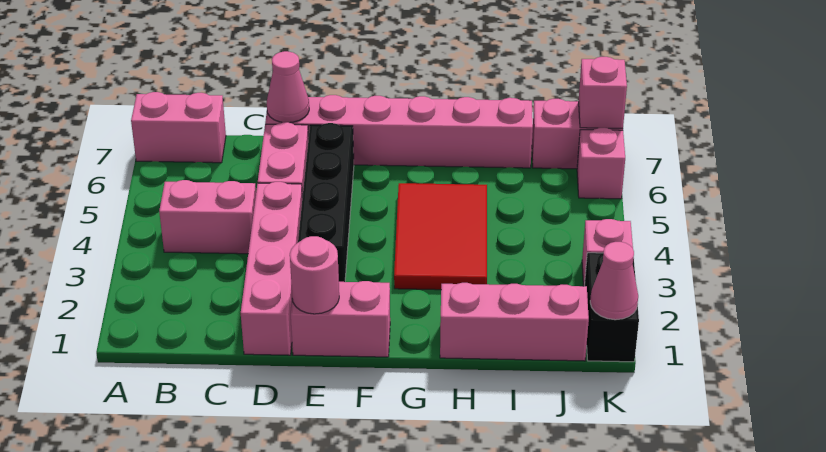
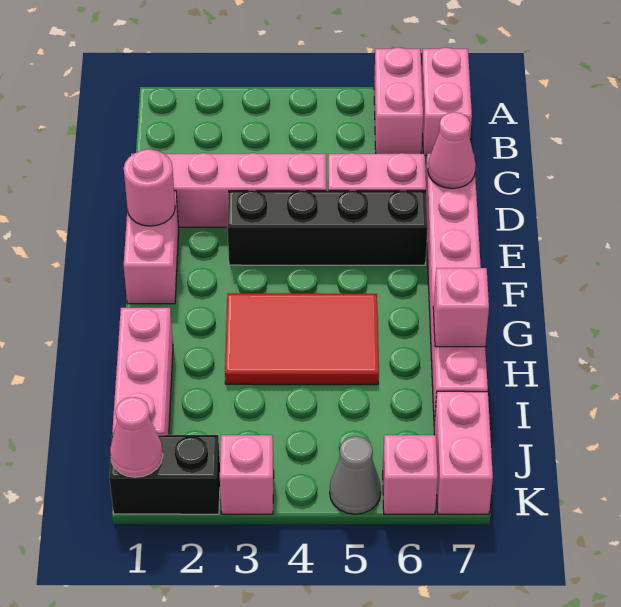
pink 1x2 brick [159,180,256,254] -> pink 1x2 brick moved to [374,47,423,154]
none -> grey 1x1 cone [330,436,381,514]
pink 1x1 brick [579,57,627,128] -> pink 1x1 brick moved to [433,268,489,347]

